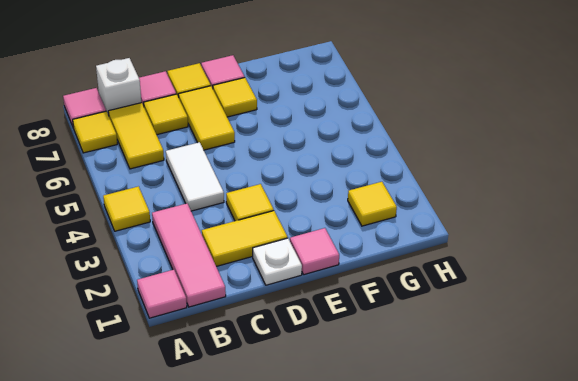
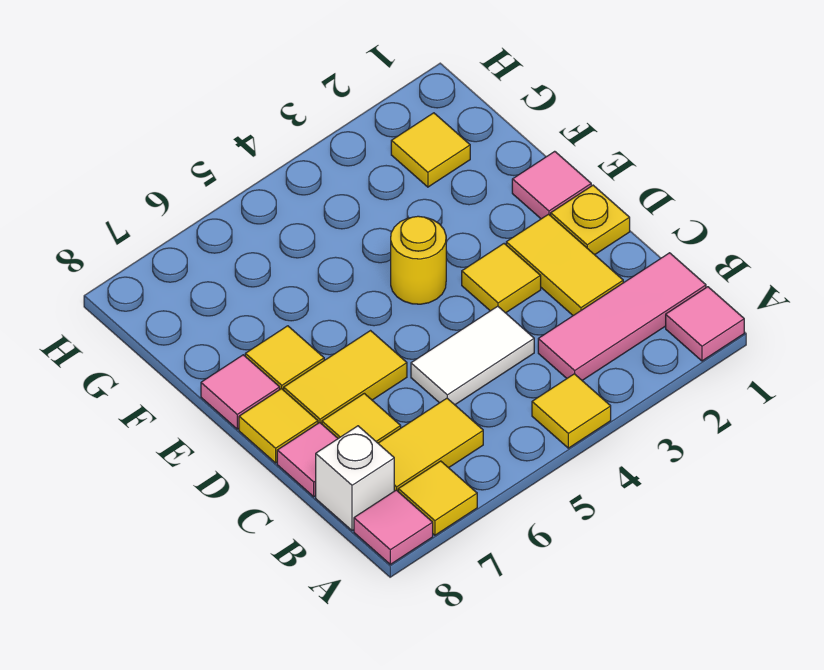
white 1x1 plate [253,238,302,285] -> yellow 1x1 plate [551,185,630,255]
none -> yellow 1x1 round brick [391,216,446,304]

